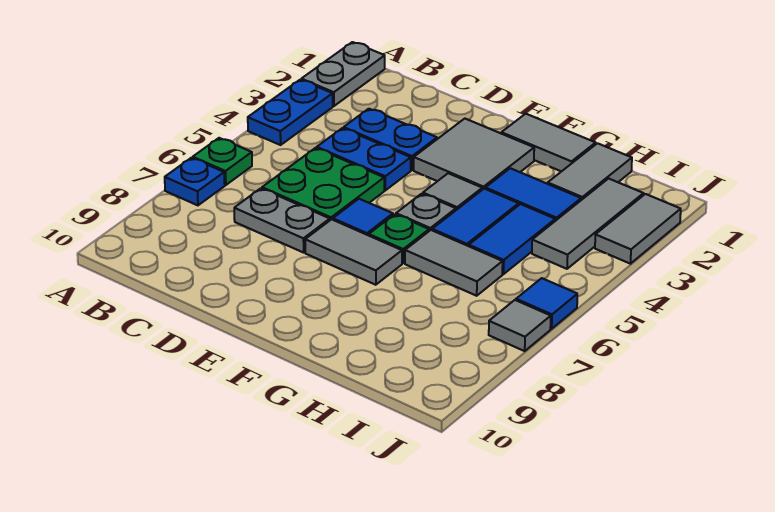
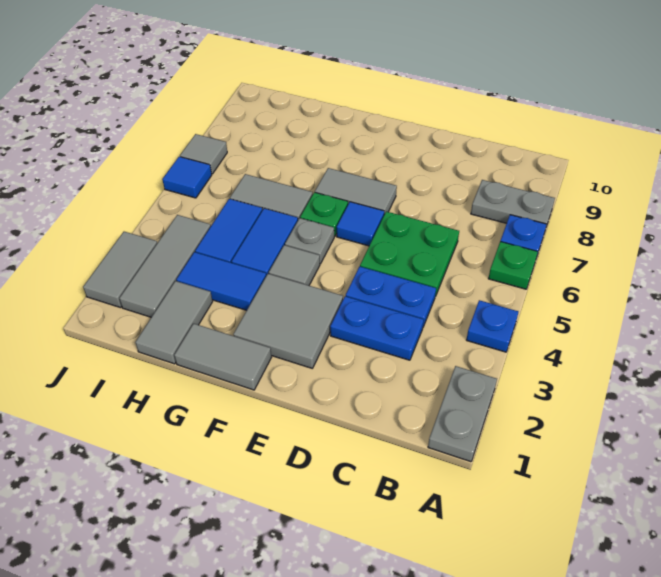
blue 1x2 plate [248,80,333,145] -> blue 1x1 plate [466,300,518,352]
grey 1x2 plate [234,188,330,253] -> grey 1x2 plate moved to [471,180,555,230]

